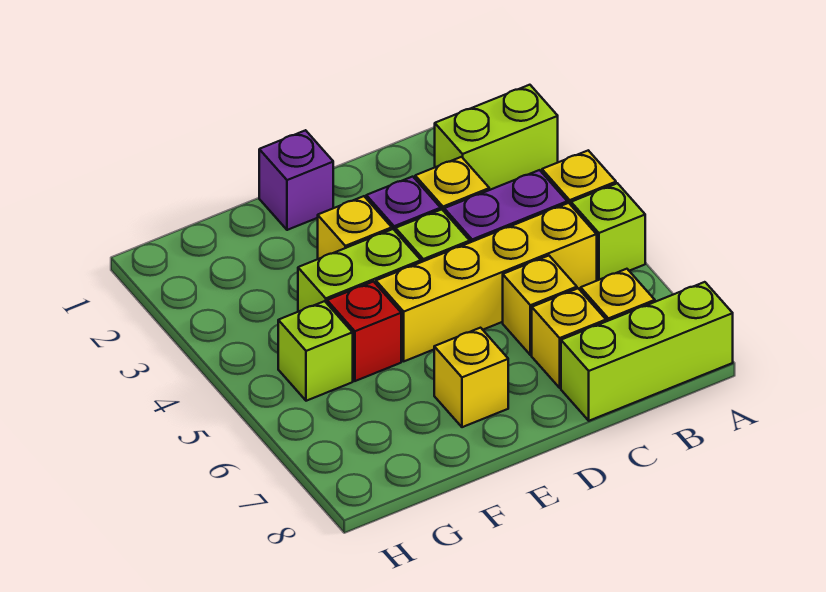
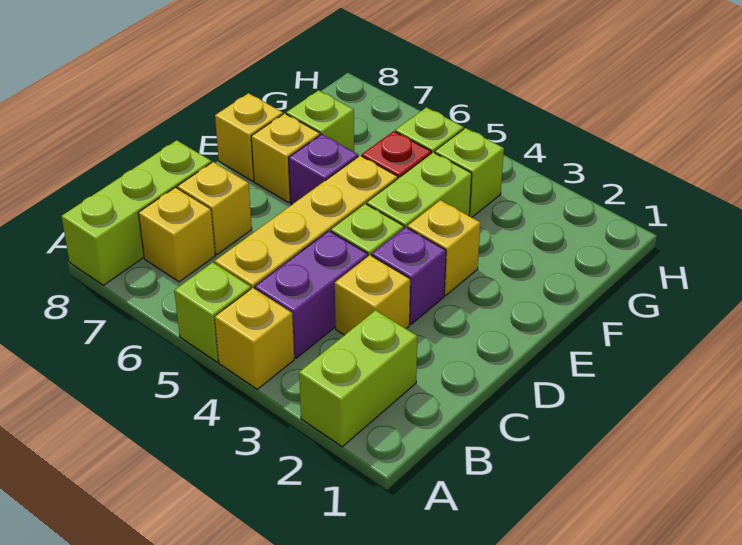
yellow 1x1 brick [503,256,577,355] -> yellow 1x1 brick moved to [215,93,283,181]
purple 1x1 brick [259,130,333,230] -> purple 1x1 brick moved to [289,134,358,204]
none -> lime 1x1 brick [286,90,354,152]
none -> lime 1x1 brick [435,128,504,217]

